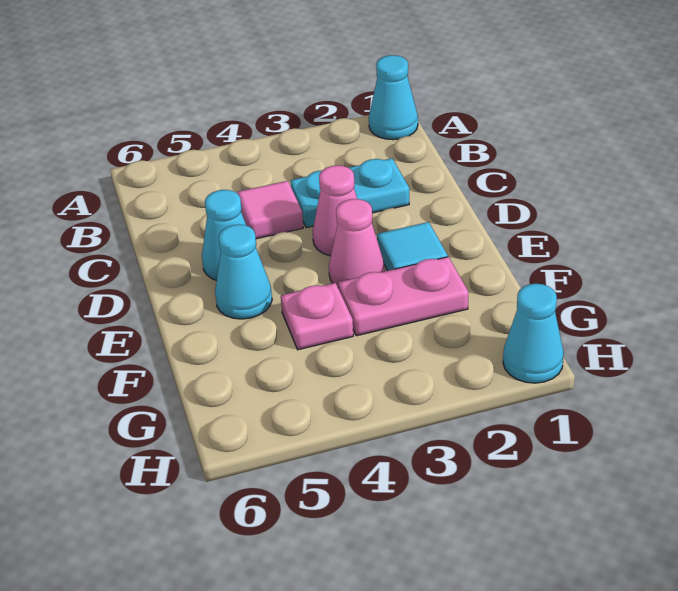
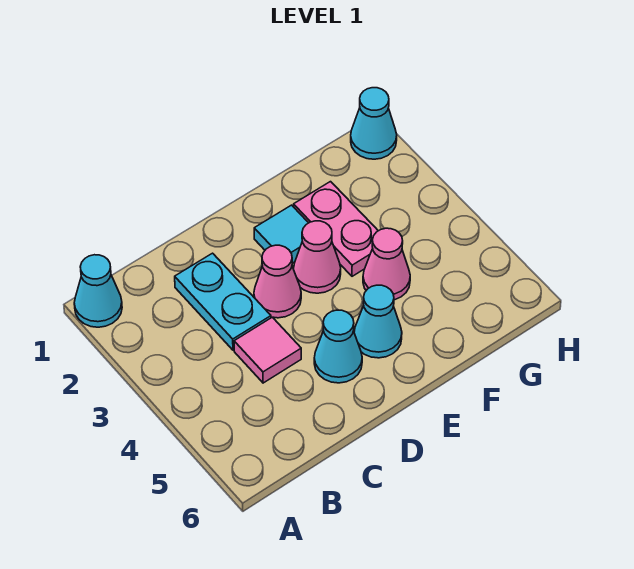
pink 1x1 plate [281,283,353,350] -> pink 1x1 cone [363,228,410,300]

